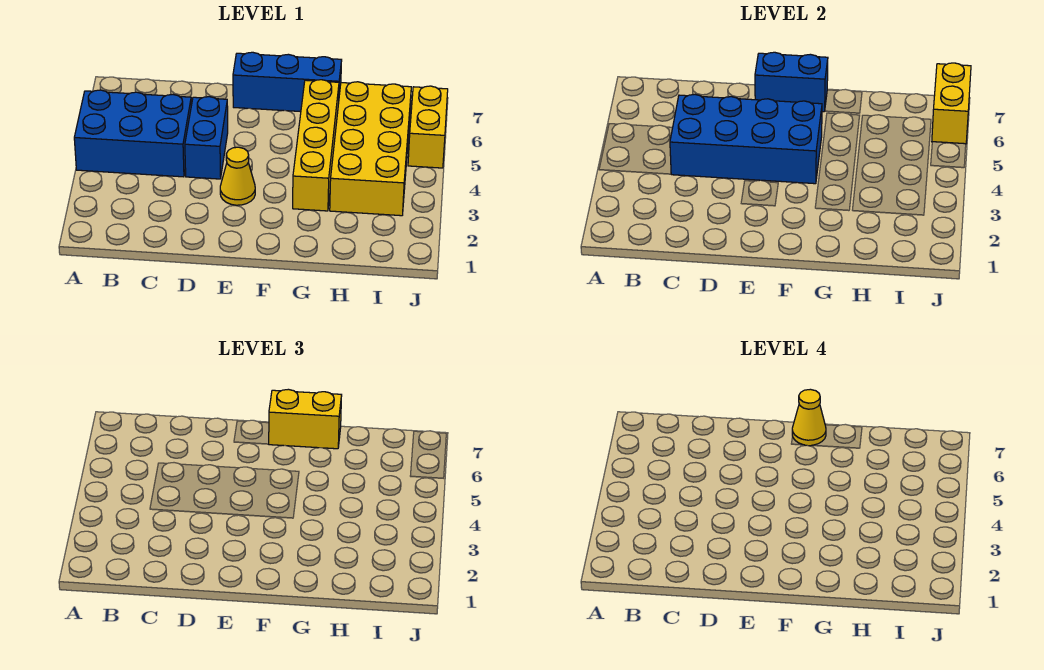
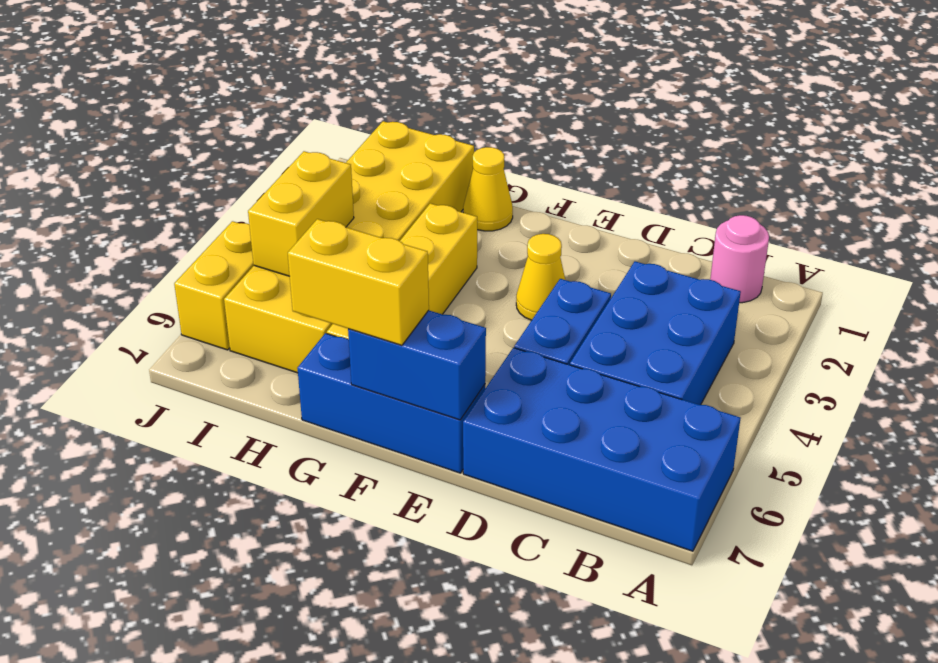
blue 2x3 brick [74,90,191,177] -> blue 2x3 brick turned to [570,261,741,405]
none -> pink 1x1 round brick [710,215,769,303]
blue 2x4 brick [670,95,822,184] -> blue 2x4 brick moved to [463,348,740,551]
yellow 1x1 cone [792,389,826,446] -> yellow 1x1 cone moved to [463,147,513,231]
yellow 2x4 brick [330,82,411,216] -> yellow 2x6 brick [224,121,474,373]
yellow 1x2 brick [932,63,971,144] -> yellow 1x2 brick moved to [248,151,354,276]

